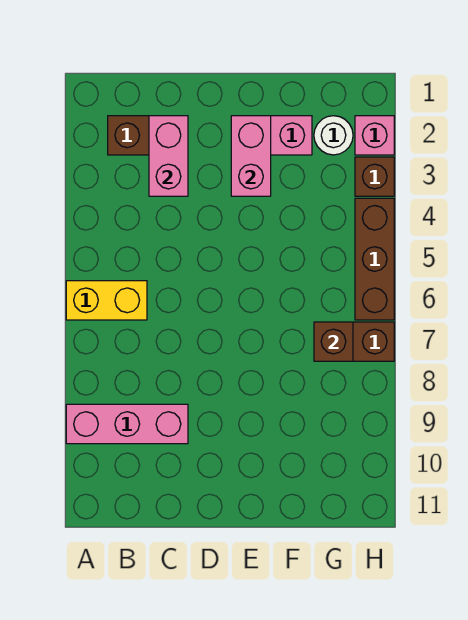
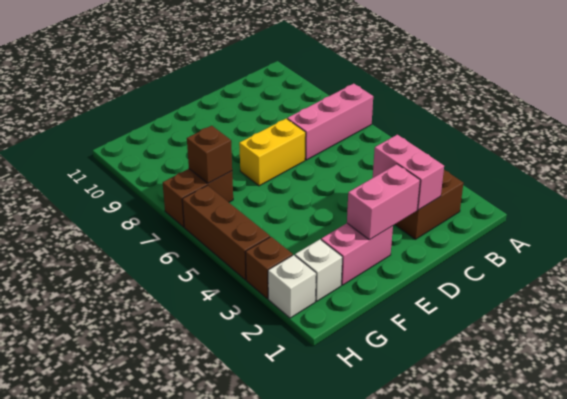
yellow 1x2 brick [66,281,147,320] -> yellow 1x2 brick moved to [239,119,306,186]
pink 1x3 brick [66,404,188,444] -> pink 1x3 brick moved to [287,84,373,160]
pink 1x2 brick [231,116,271,196] -> pink 1x2 brick turned to [347,164,420,240]
white 1x1 round brick [314,116,353,155] -> white 1x1 brick [295,239,342,301]
pink 1x1 brick [355,116,394,155] -> white 1x1 brick [268,255,316,318]

